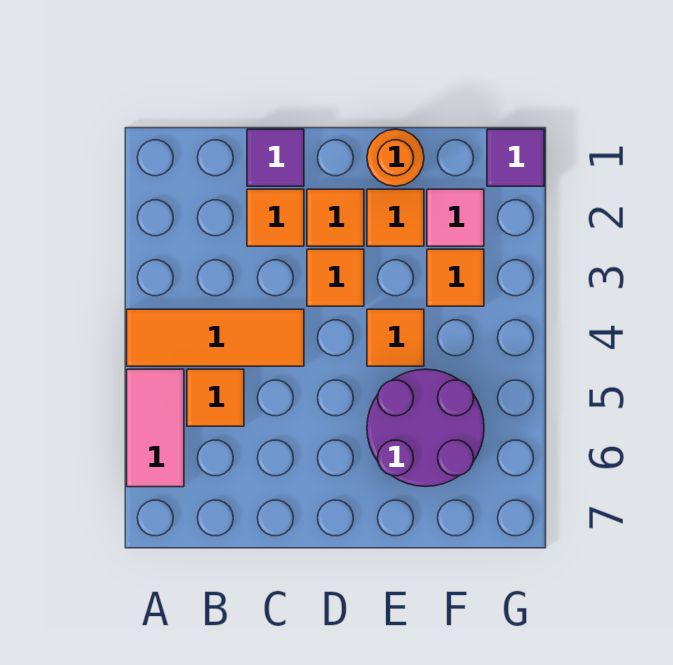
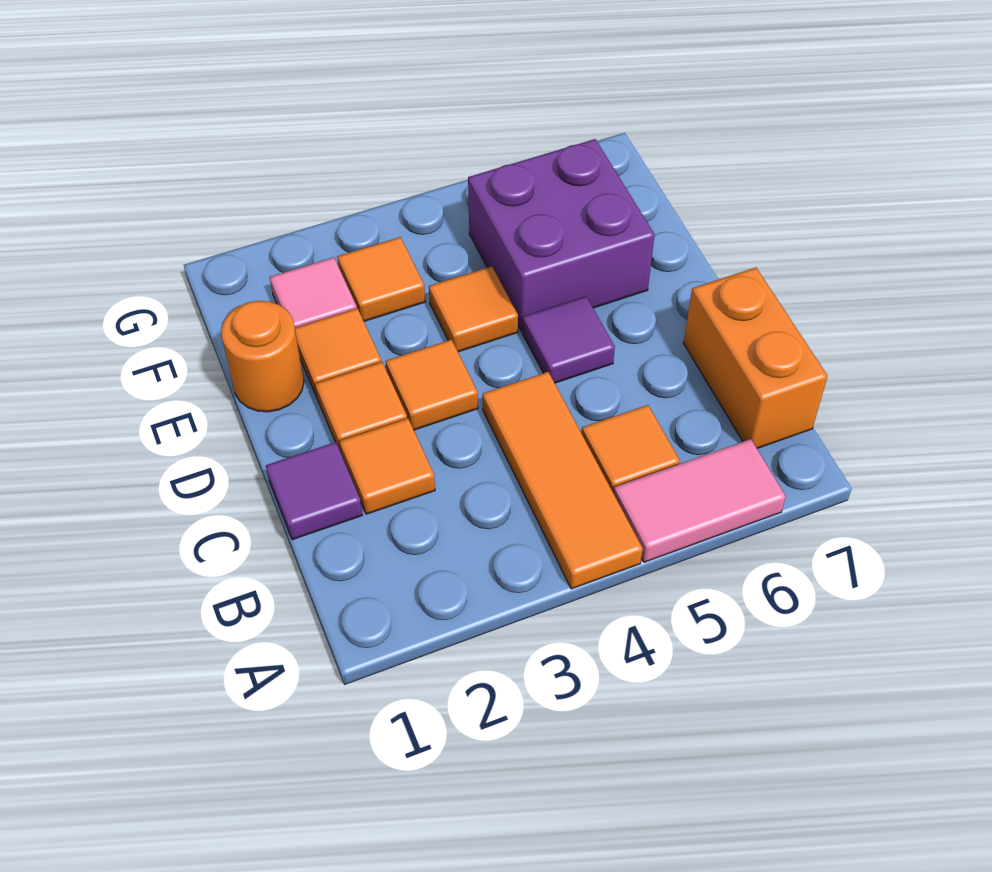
none -> orange 1x2 brick [683,268,828,448]
purple 2x2 round brick [367,369,484,487] -> purple 2x2 brick [468,139,655,331]
purple 1x1 tile [487,129,544,186] -> purple 1x1 tile moved to [522,296,615,383]

